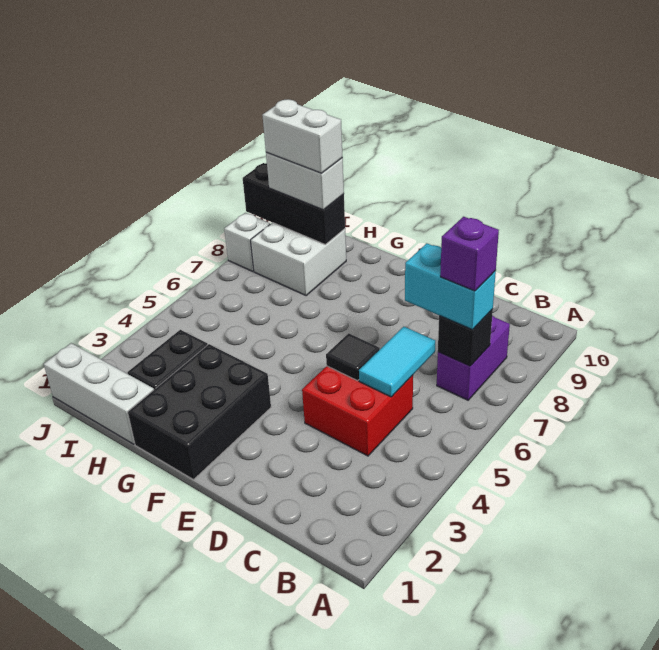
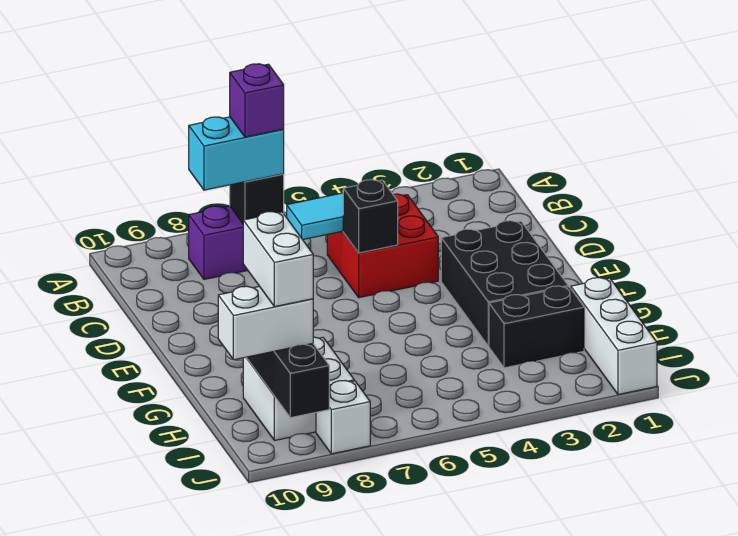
cyan 1x2 brick [405,243,496,330] -> cyan 1x2 brick turned to [189,117,284,190]
black 1x1 tile [326,333,380,381] -> black 1x1 brick [343,180,398,253]
black 2x3 brick [128,344,271,480] -> black 2x3 brick turned to [441,221,568,346]
white 1x2 brick [266,152,344,210] -> white 1x2 brick turned to [218,286,313,360]

